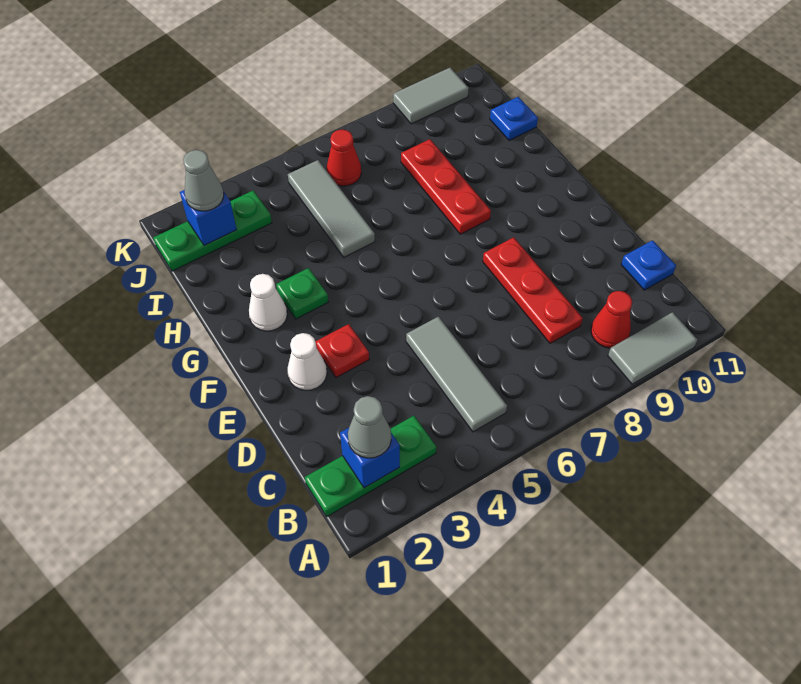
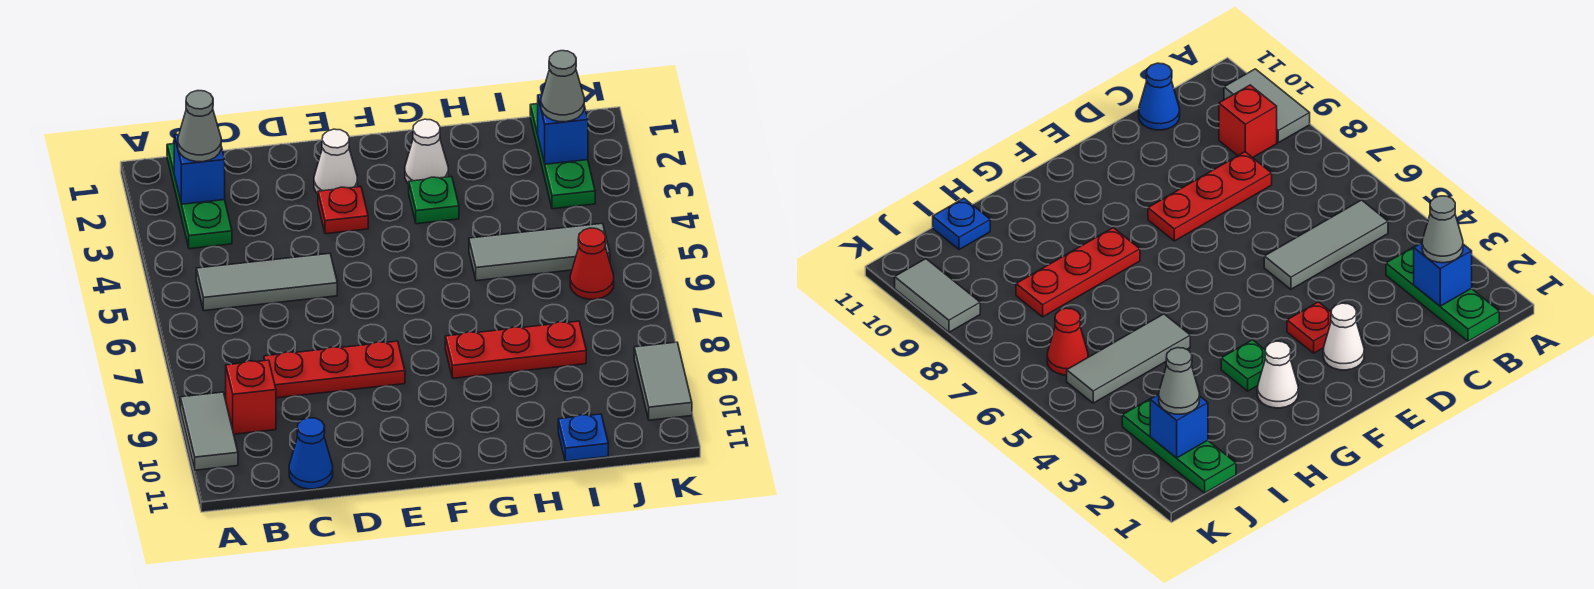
red 1x1 cone [591,291,632,348] -> red 1x1 brick [226,360,276,434]
blue 1x1 plate [621,240,676,290] -> blue 1x1 cone [289,418,333,489]

